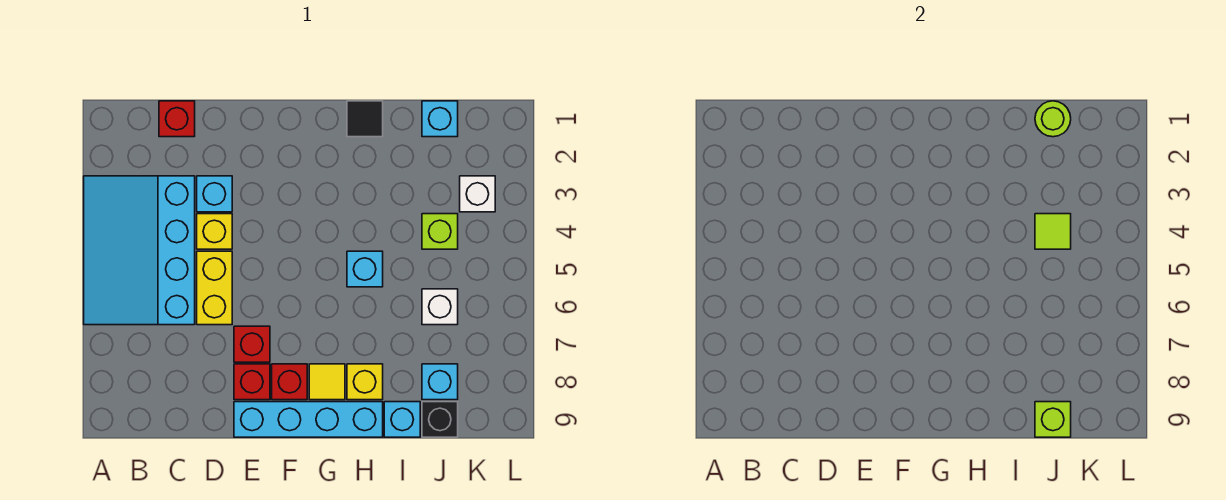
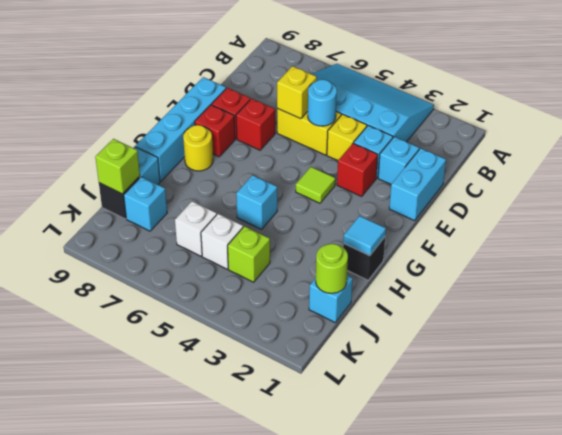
red 1x1 brick [159,101,195,137] -> red 1x1 brick moved to [337,143,378,196]
none -> cyan 1x2 brick [389,148,446,221]
none -> cyan 1x1 brick [378,137,419,184]
none -> cyan 1x1 round brick [308,80,337,126]
yellow 1x1 tile [309,364,345,400] -> yellow 1x1 round brick [183,125,213,171]
black 1x1 tile [347,101,383,137] -> black 1x1 brick [343,237,385,280]
none -> cyan 1x1 tile [343,216,386,256]
yellow 1x1 brick [347,364,383,400] -> yellow 1x1 brick moved to [277,66,317,119]
lime 1x1 tile [1035,214,1071,249] -> lime 1x1 tile moved to [296,167,335,203]
white 1x1 brick [460,176,495,212] -> white 1x1 brick moved to [201,214,243,269]

